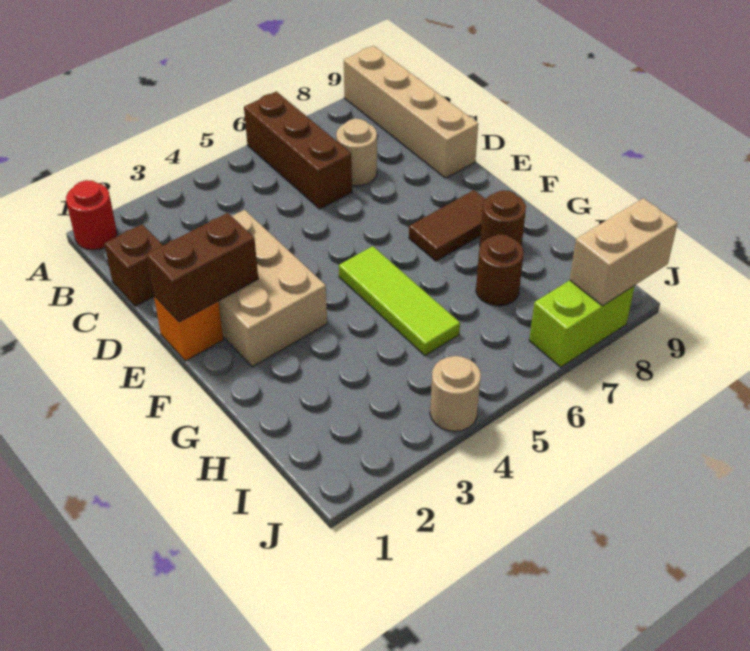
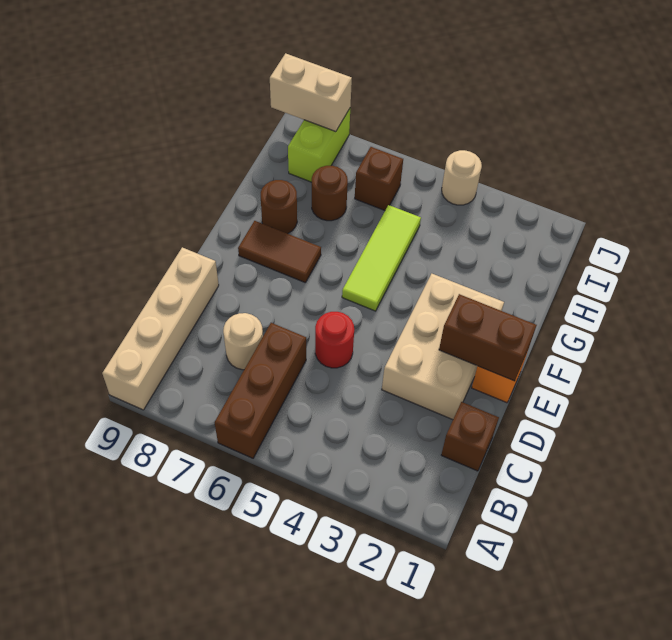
red 1x1 round brick [66,180,117,250] -> red 1x1 round brick moved to [315,312,354,368]
none -> brown 1x1 brick [355,147,403,210]
lime 1x2 brick [529,280,635,367] -> lime 1x2 brick turned to [288,109,350,182]

